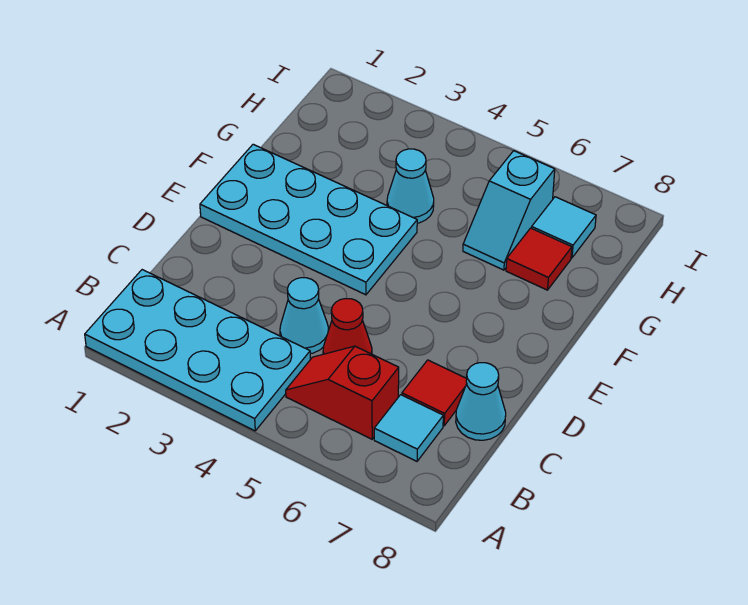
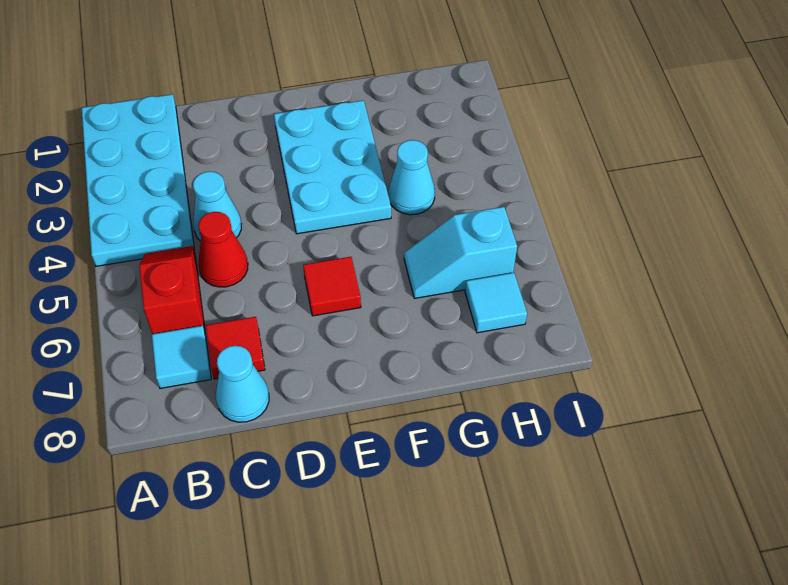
cyan 2x4 plate [200,144,417,295] -> cyan 2x3 plate [274,100,391,234]
red 1x1 tile [506,228,572,290] -> red 1x1 tile moved to [303,257,361,316]

